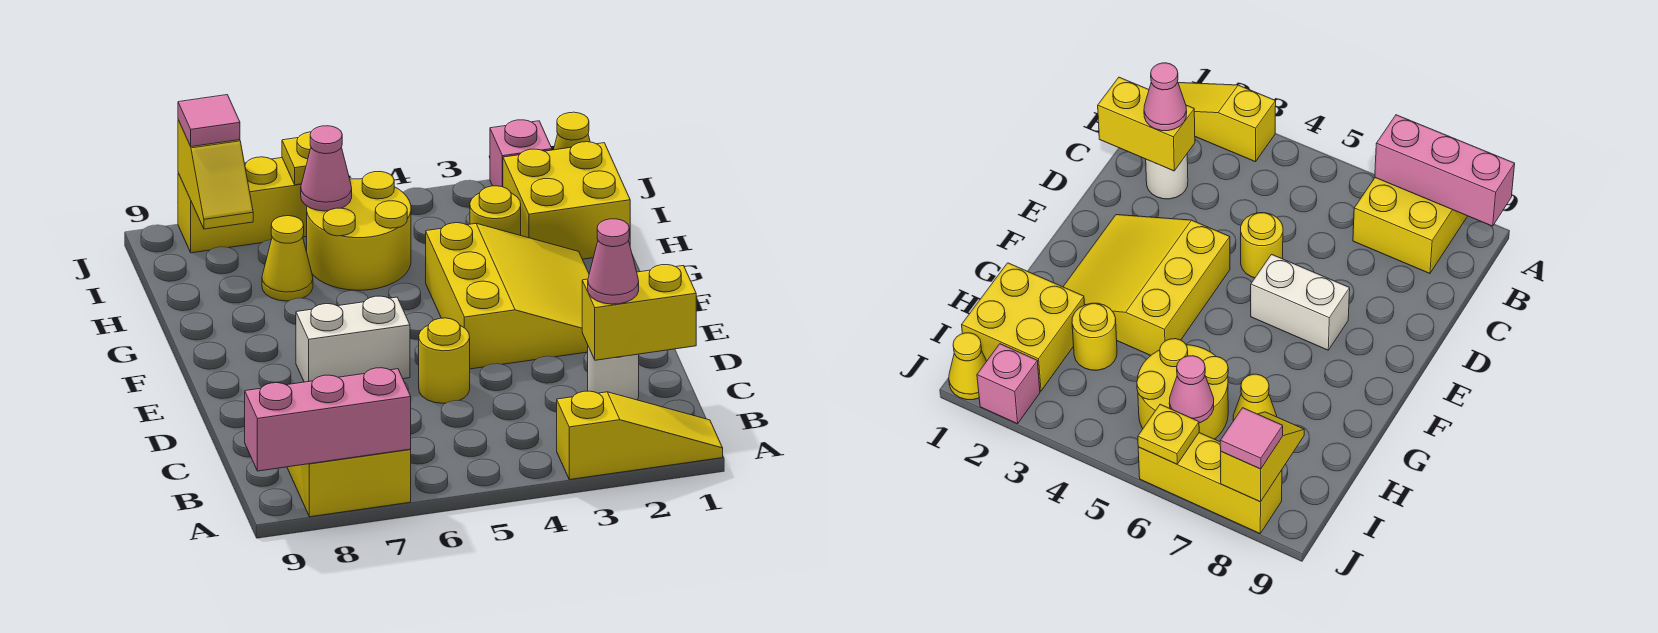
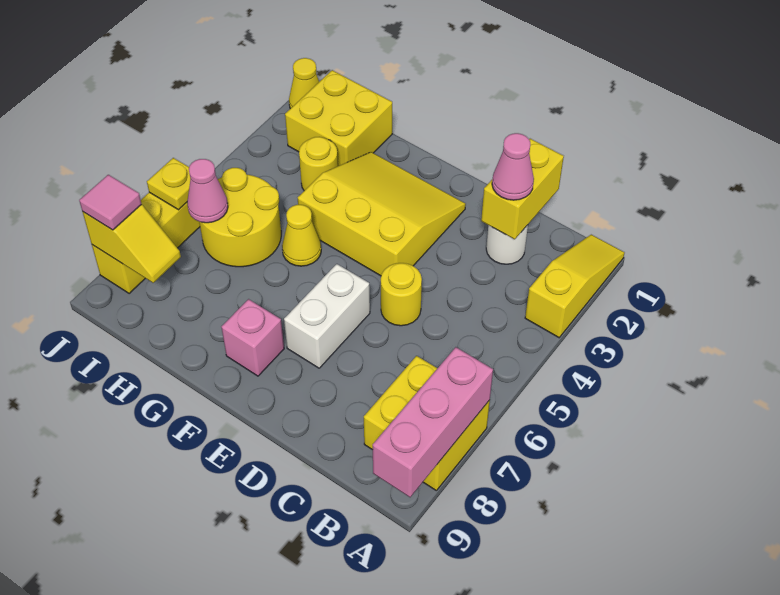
yellow 1x1 cone [262,216,313,301] -> yellow 1x1 cone moved to [282,205,321,266]
pink 1x1 brick [490,120,552,187] -> pink 1x1 brick moved to [222,299,284,376]

